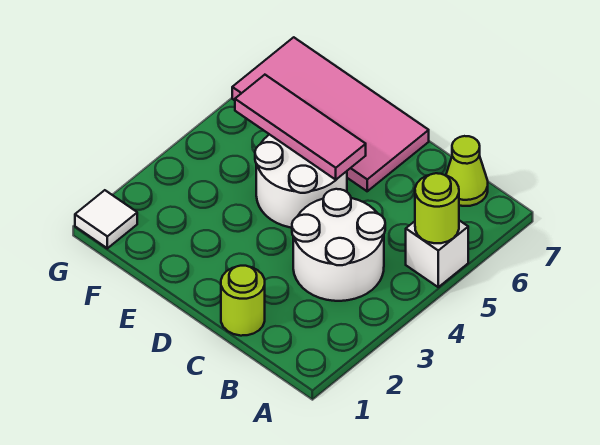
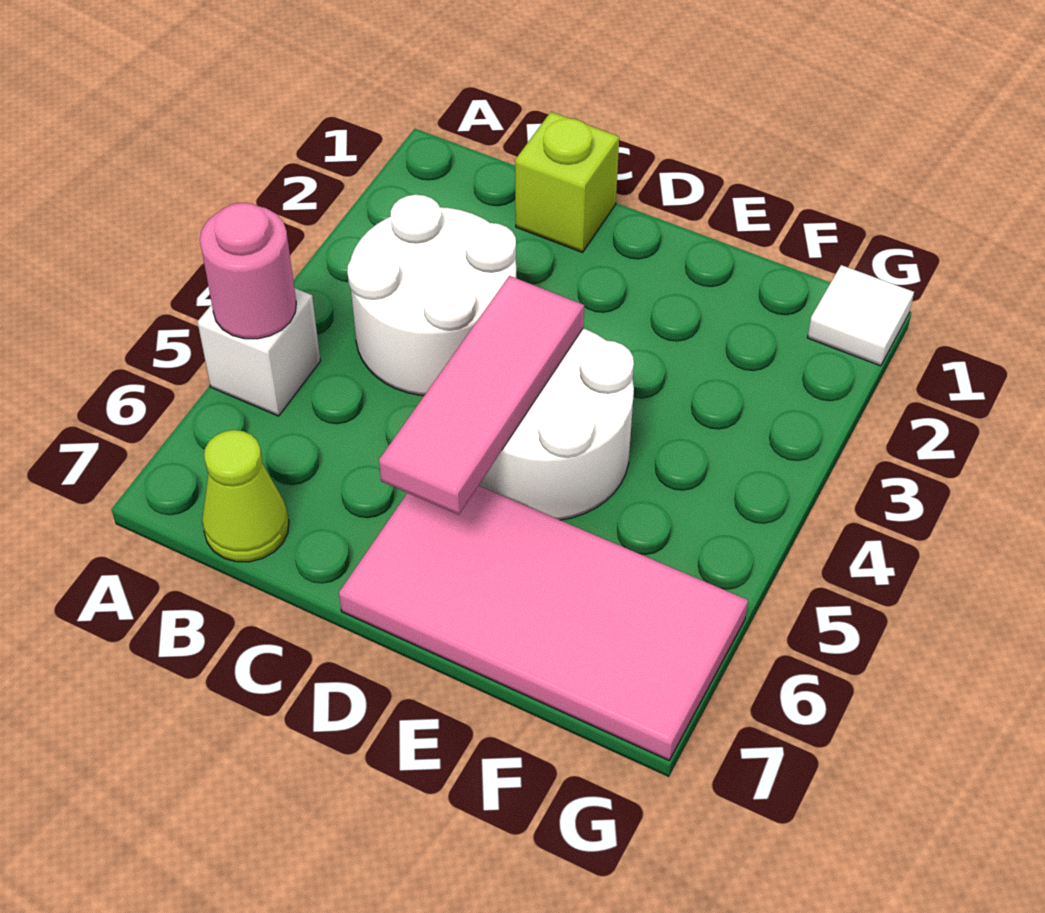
lime 1x1 round brick [415,173,459,243] -> pink 1x1 round brick [200,203,296,339]
lime 1x1 round brick [221,266,265,336] -> lime 1x1 brick [515,112,619,252]
pink 1x3 tile [235,75,366,180] -> pink 1x3 tile turned to [379,276,584,515]

